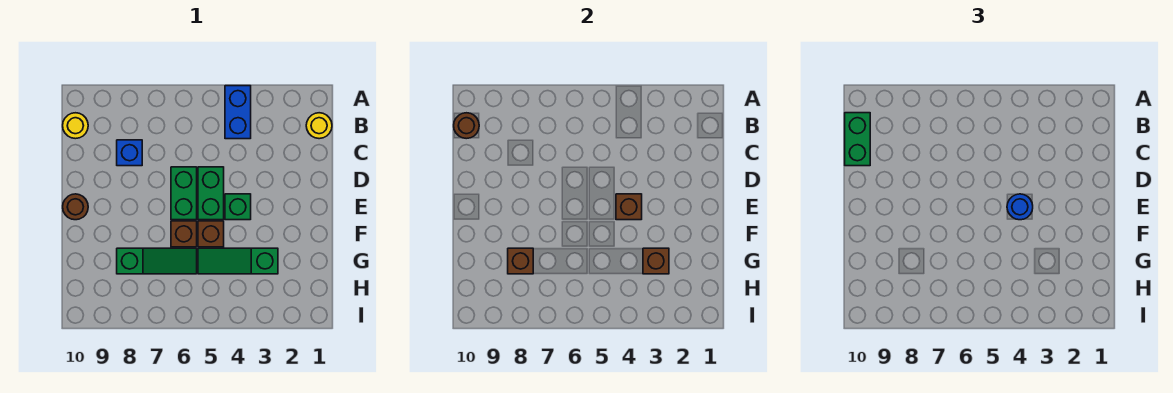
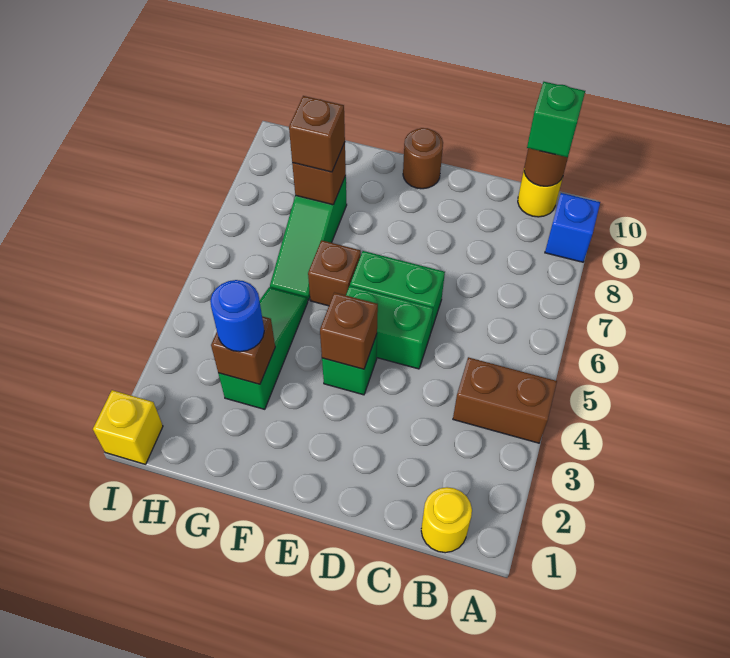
blue 1x2 brick [225,86,251,139] -> brown 1x2 brick [453,357,557,443]
green 1x2 brick [845,113,870,166] -> green 1x1 brick [527,82,585,157]
blue 1x1 brick [117,140,142,166] -> blue 1x1 brick moved to [545,193,600,262]
blue 1x1 round brick [1007,194,1033,220] -> blue 1x1 round brick moved to [210,280,264,352]
brown 1x1 brick [198,221,224,247] -> brown 1x1 brick moved to [289,96,345,172]
none -> yellow 1x1 brick [93,390,163,464]

